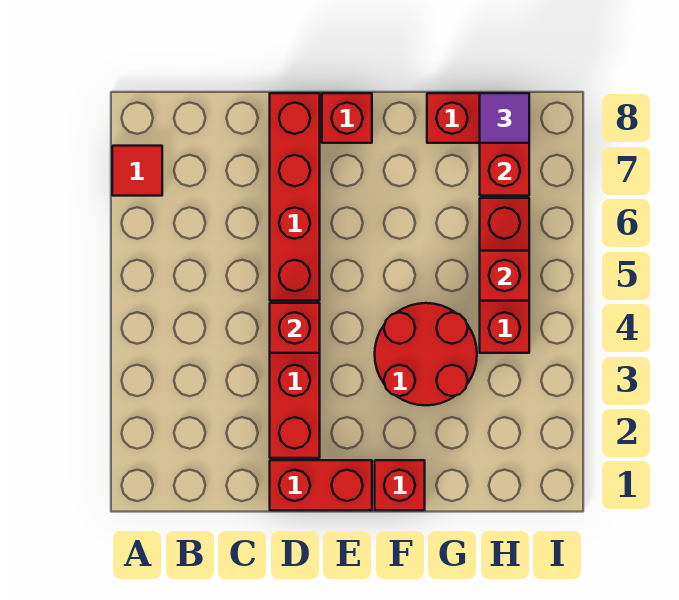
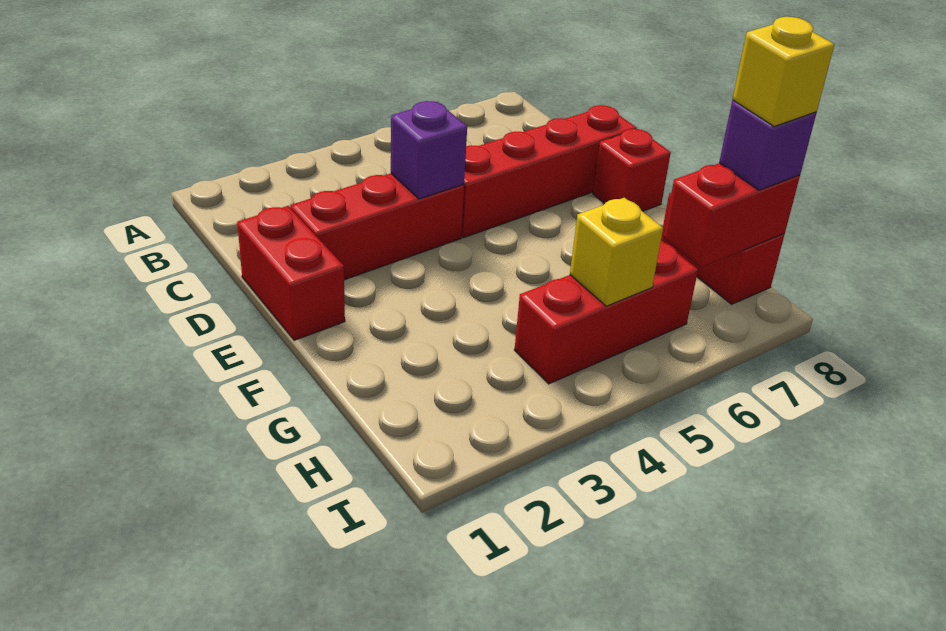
red 1x1 tile [112,146,162,196] -> none
red 1x1 brick [270,303,320,353] -> purple 1x1 brick [391,101,467,199]
red 1x1 brick [375,460,425,510] -> none
red 2x2 round brick [375,303,477,405] -> none
red 1x1 brick [480,251,529,301] -> yellow 1x1 brick [570,198,663,306]
purple 1x1 tile [480,93,529,143] -> purple 1x1 brick [719,100,817,190]
none -> yellow 1x1 brick [733,17,835,126]

